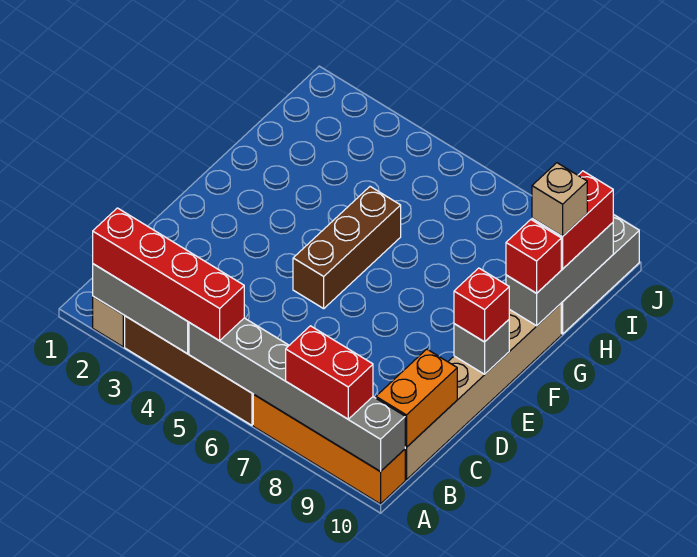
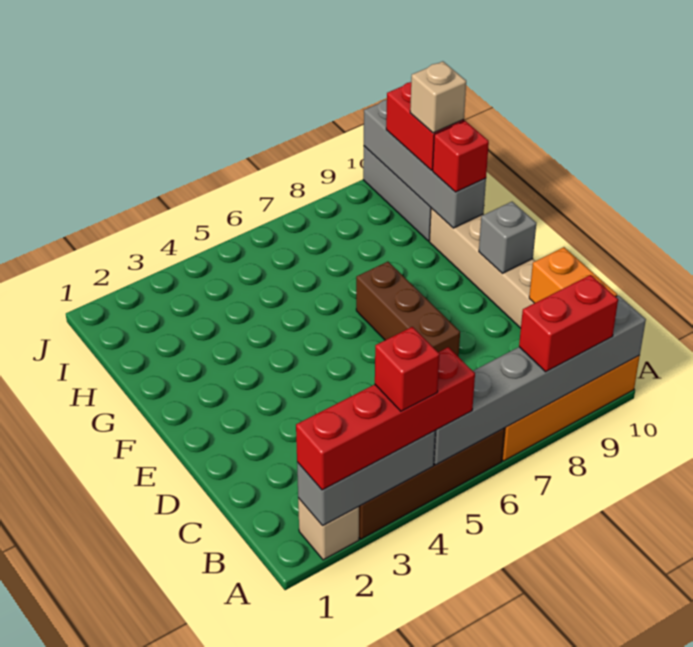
brown 1x3 brick [293,187,401,309] -> brown 1x3 brick moved to [356,262,460,357]
red 1x1 brick [454,268,509,342] -> red 1x1 brick moved to [375,327,440,411]
grey 1x3 brick [506,223,613,326] -> grey 1x4 brick [364,100,486,228]

